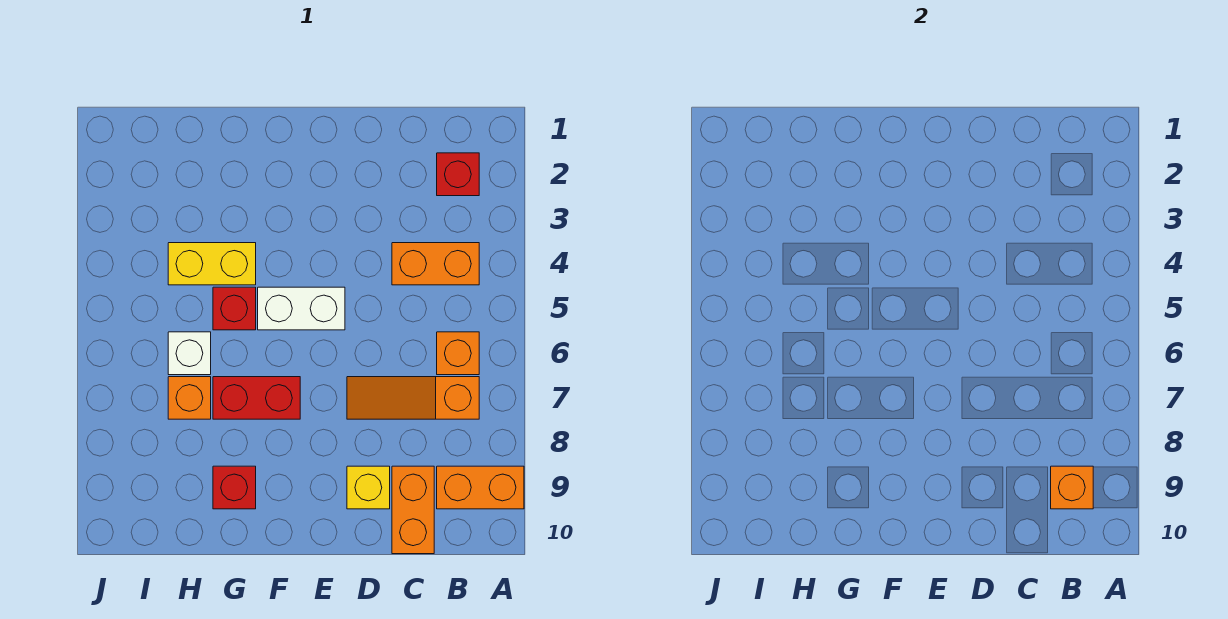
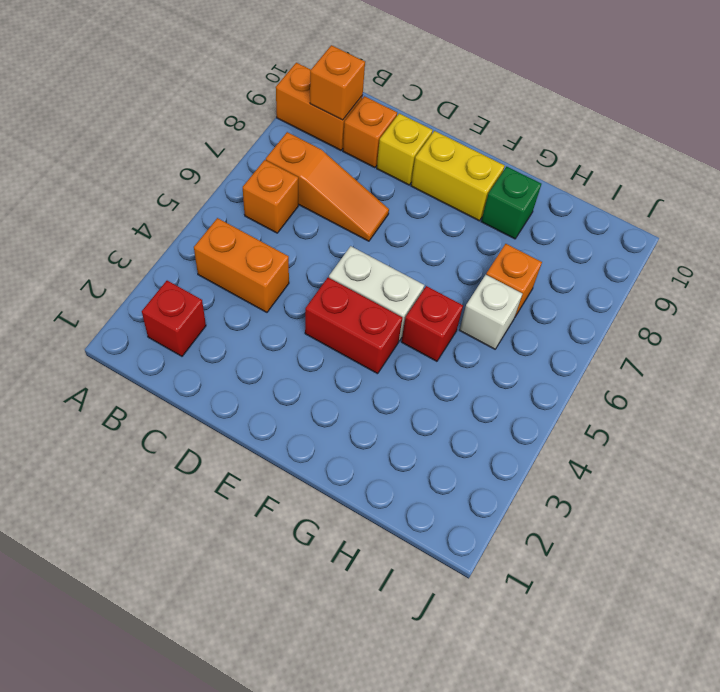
orange 1x2 brick [392,466,434,554] -> orange 1x1 brick [343,96,397,168]
red 1x2 brick [213,377,300,419] -> red 1x2 brick moved to [305,278,402,374]
yellow 1x2 brick [168,243,256,285] -> yellow 1x2 brick moved to [411,131,505,221]
red 1x1 brick [213,466,256,509] -> green 1x1 brick [481,167,541,239]

